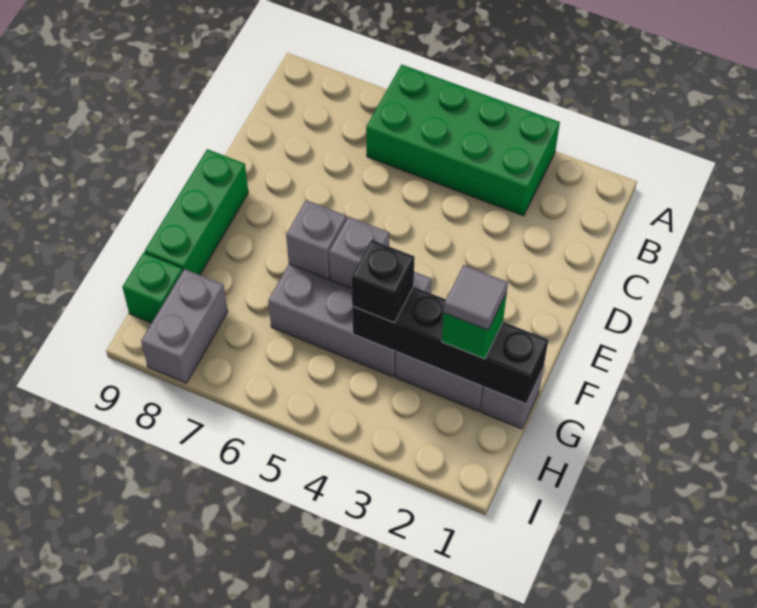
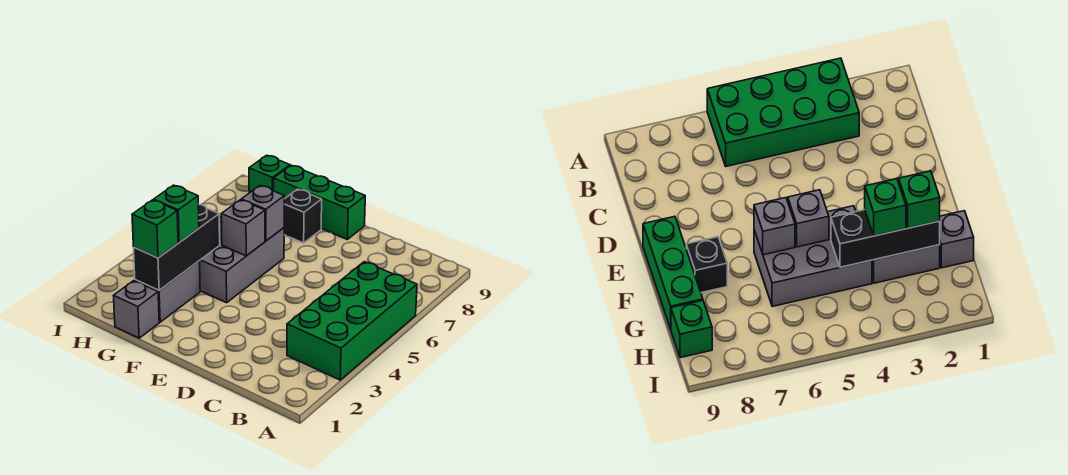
black 1x4 brick [352,287,548,404] -> black 1x3 brick [134,204,220,290]
grey 1x1 tile [444,265,508,330] -> none
none -> green 1x1 brick [154,185,199,242]
black 1x1 brick [351,240,415,323] -> black 1x1 brick moved to [284,189,322,243]
grey 1x2 brick [141,269,228,383] -> none

